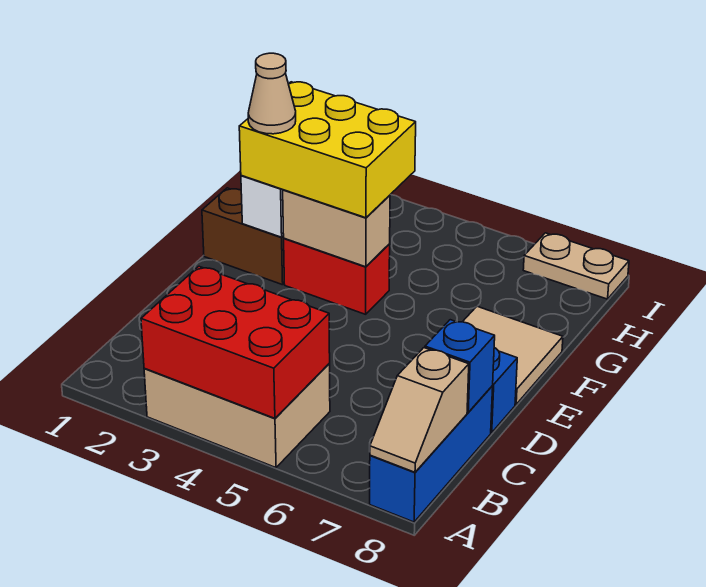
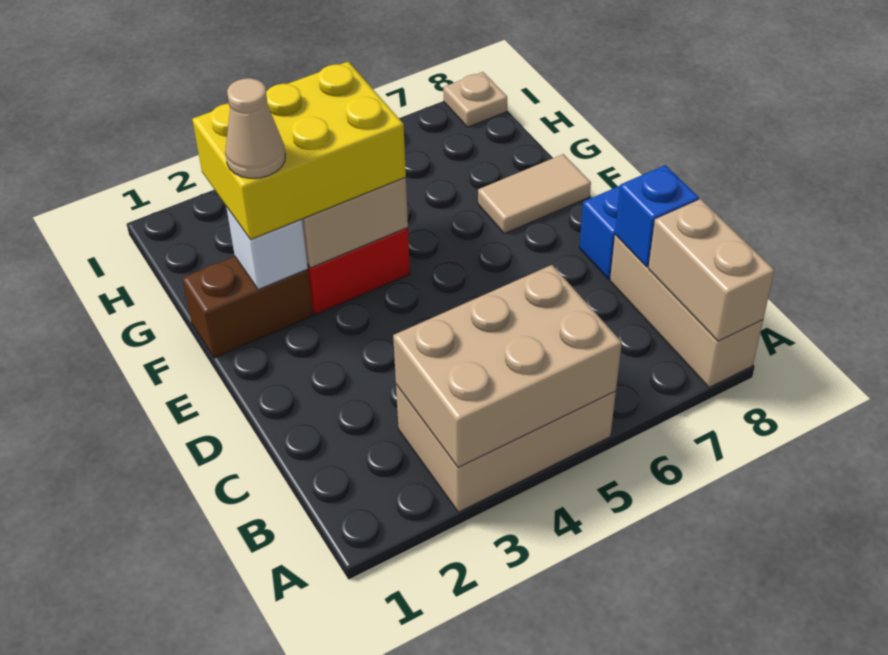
red 2x3 brick [141,266,330,418] -> tan 2x3 brick [393,265,622,467]
blue 1x3 brick [370,386,493,522] -> tan 1x3 brick [610,235,763,387]
tan 1x2 slope [370,348,469,472] -> tan 1x2 brick [648,199,774,341]
tan 2x2 tile [463,306,563,404] -> tan 1x2 tile [478,154,591,234]
tan 1x2 plate [523,233,629,299] -> tan 1x1 plate [443,72,507,127]

